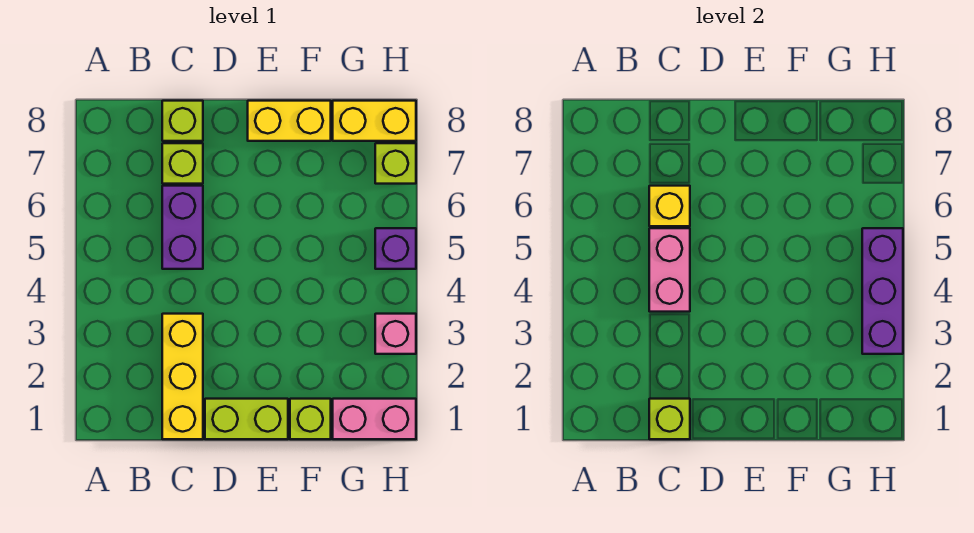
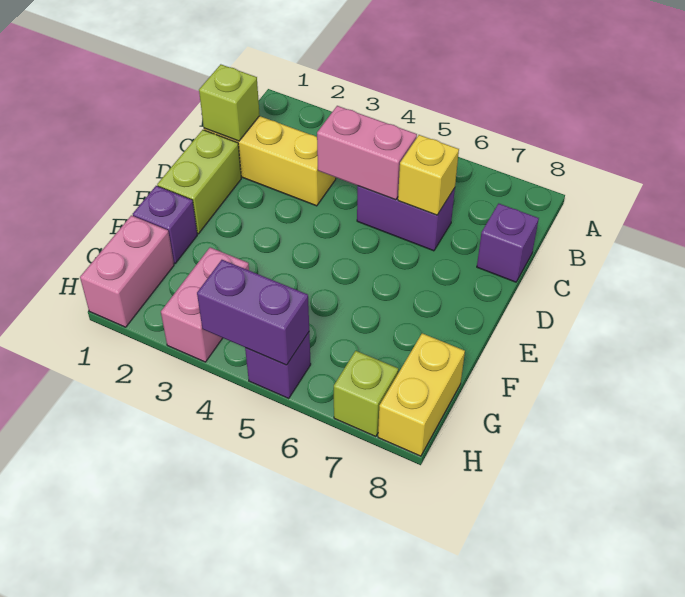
lime 1x1 brick [162,143,203,184] -> none
lime 1x1 brick [162,101,203,141] -> purple 1x1 brick [477,204,539,282]
yellow 1x2 brick [248,101,331,141] -> none
lime 1x1 brick [290,399,331,439] -> purple 1x1 brick [133,186,197,264]
pink 1x1 brick [375,314,416,354] -> pink 1x2 brick [161,247,249,362]
purple 1x3 brick [862,228,903,354] -> purple 1x2 brick [197,260,309,365]

